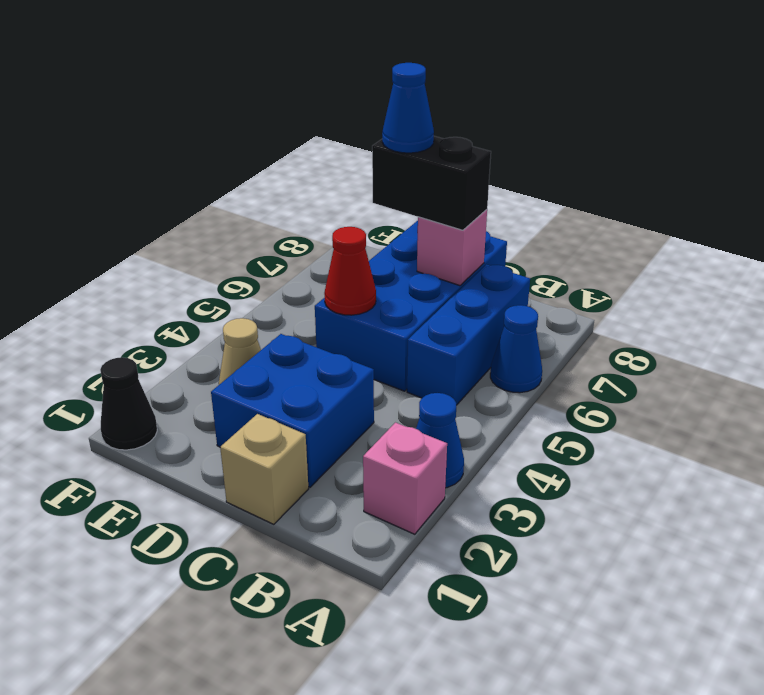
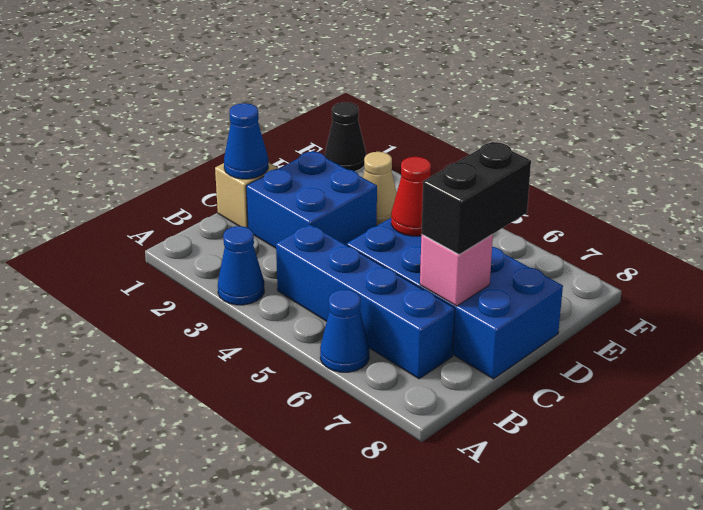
pink 1x1 brick [363,423,447,534] -> none
blue 1x3 brick [407,265,530,405] -> blue 1x4 brick [276,224,455,379]
blue 1x1 cone [382,63,434,153] -> blue 1x1 cone moved to [224,103,268,179]

